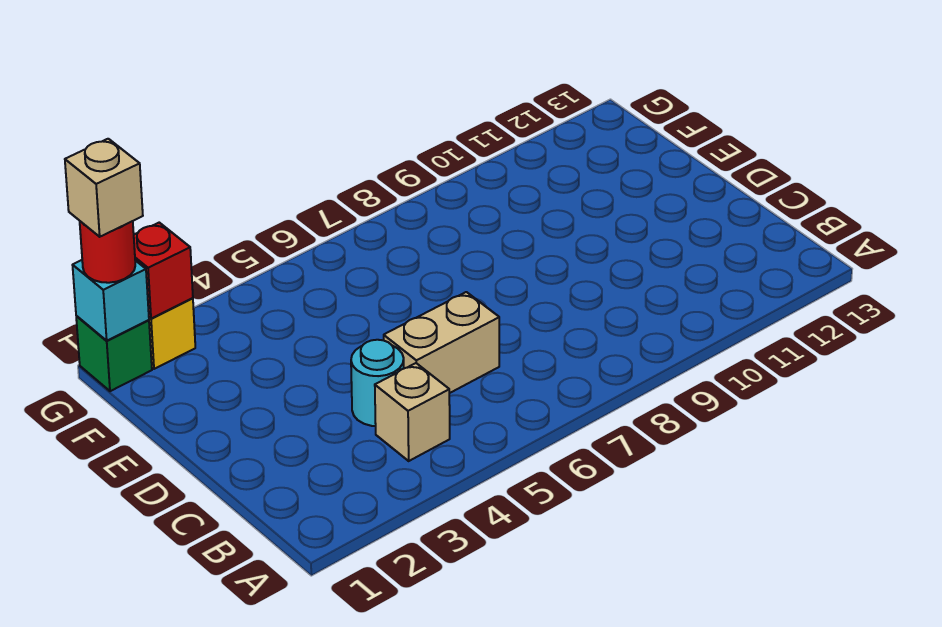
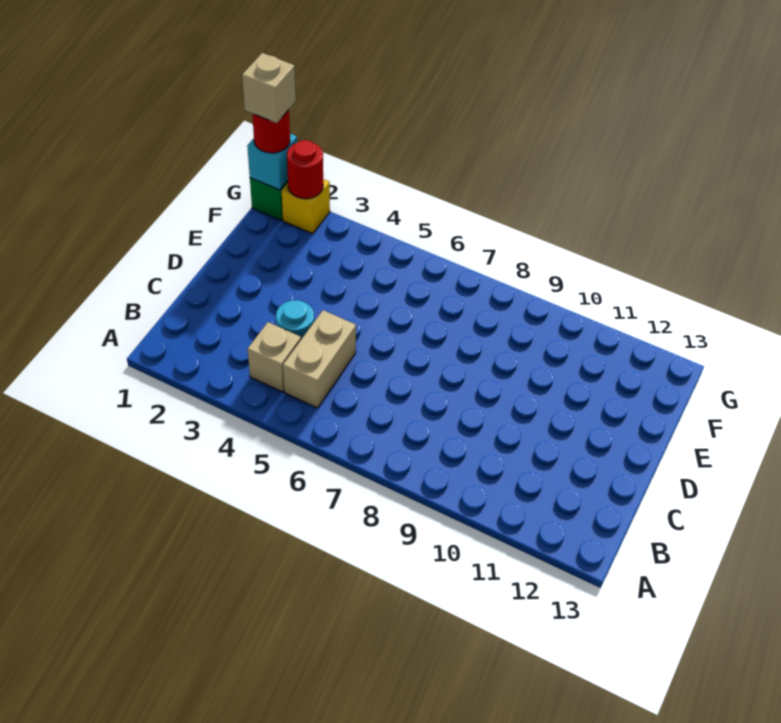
tan 1x2 brick [384,292,499,393] -> tan 1x2 brick turned to [283,310,356,408]
red 1x1 brick [134,223,193,319] -> red 1x1 round brick [287,140,323,199]

